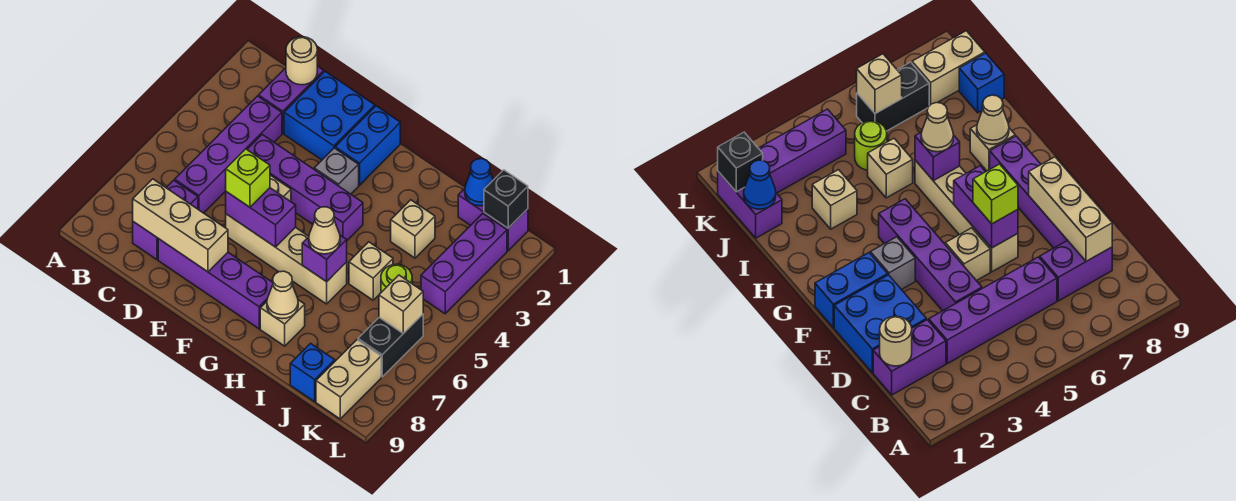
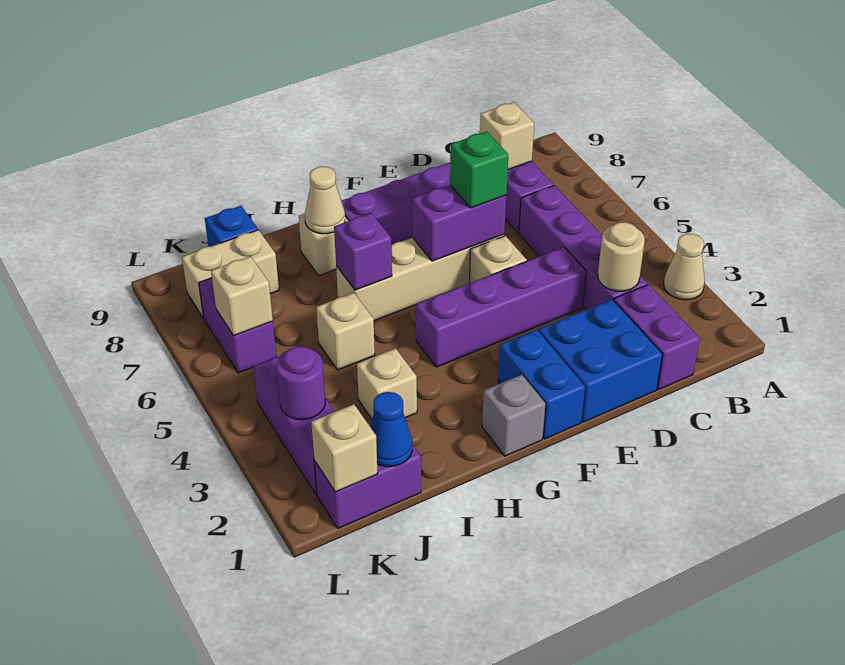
tan 1x1 round brick [286,37,317,85] -> tan 1x1 round brick moved to [598,222,645,291]
tan 1x3 brick [133,179,228,272] -> tan 1x1 brick [480,102,534,170]
lime 1x1 brick [226,149,270,207] -> green 1x1 brick [450,132,508,208]
grey 1x1 brick [314,148,359,194] -> grey 1x1 brick moved to [482,375,546,456]
tan 1x1 cone [309,207,340,254] -> tan 1x1 cone moved to [664,234,705,300]
lime 1x1 round brick [381,264,412,292] -> none
black 1x1 brick [484,170,528,228] -> tan 1x1 brick [311,404,377,492]
none -> purple 1x1 round brick [277,346,325,420]
black 1x2 brick [358,314,423,377] -> purple 1x2 brick [199,278,276,373]
tan 1x2 brick [316,340,381,419] -> tan 1x2 brick turned to [182,230,279,318]

